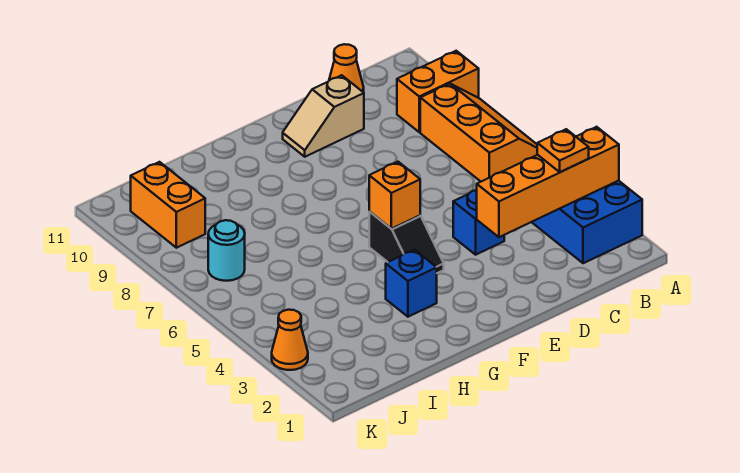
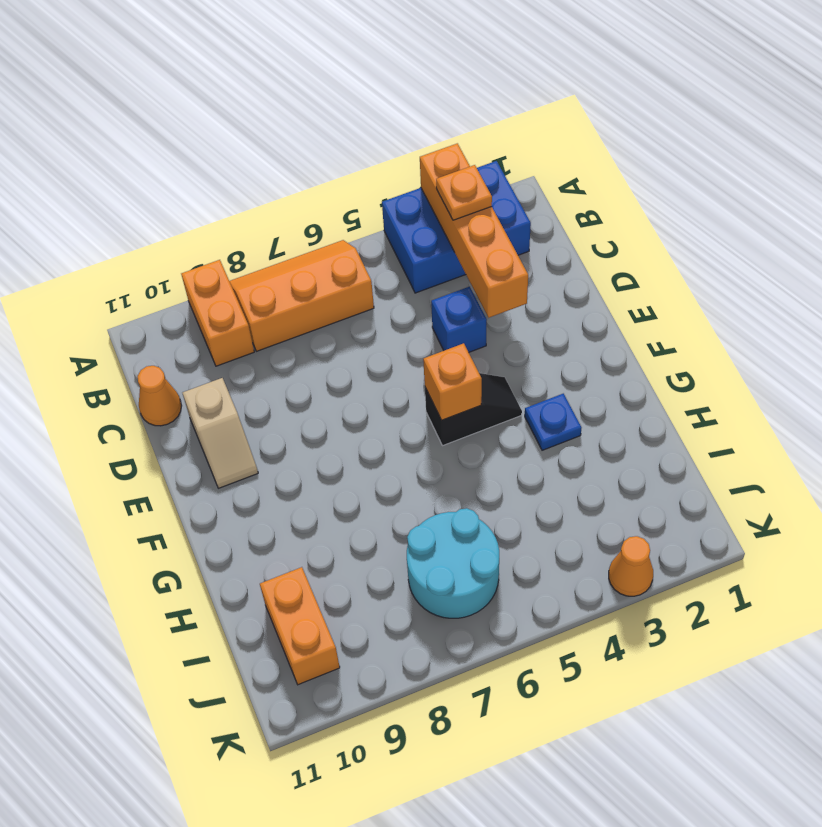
blue 1x1 brick [386,250,437,317] -> blue 1x1 plate [525,394,581,450]
cyan 1x1 round brick [208,220,245,281] -> cyan 2x2 round brick [407,508,499,618]
orange 1x2 brick [131,162,205,248] -> orange 1x2 brick turned to [260,567,340,685]

